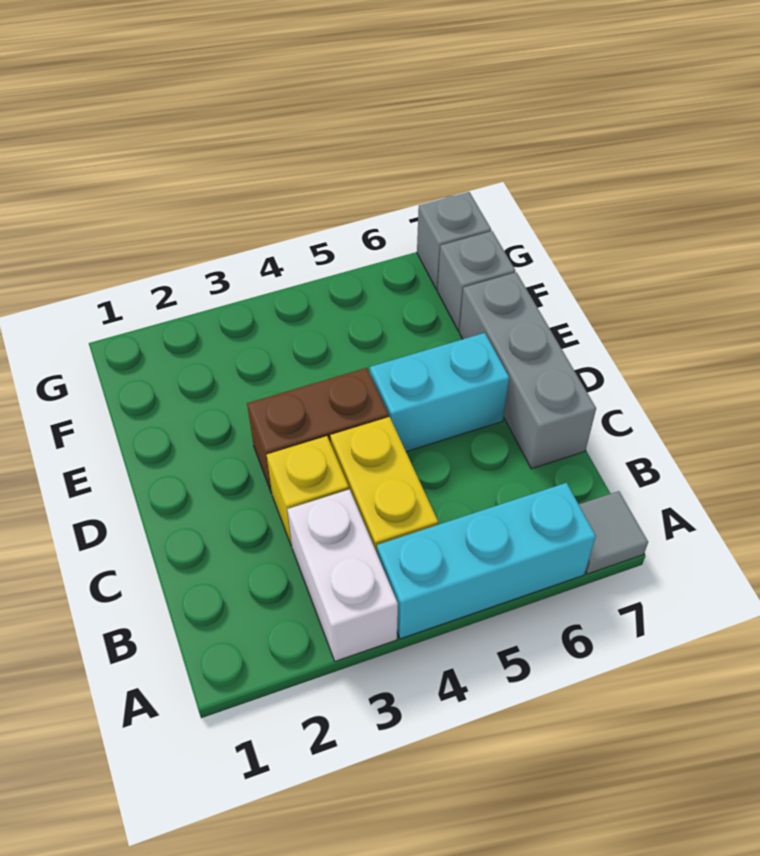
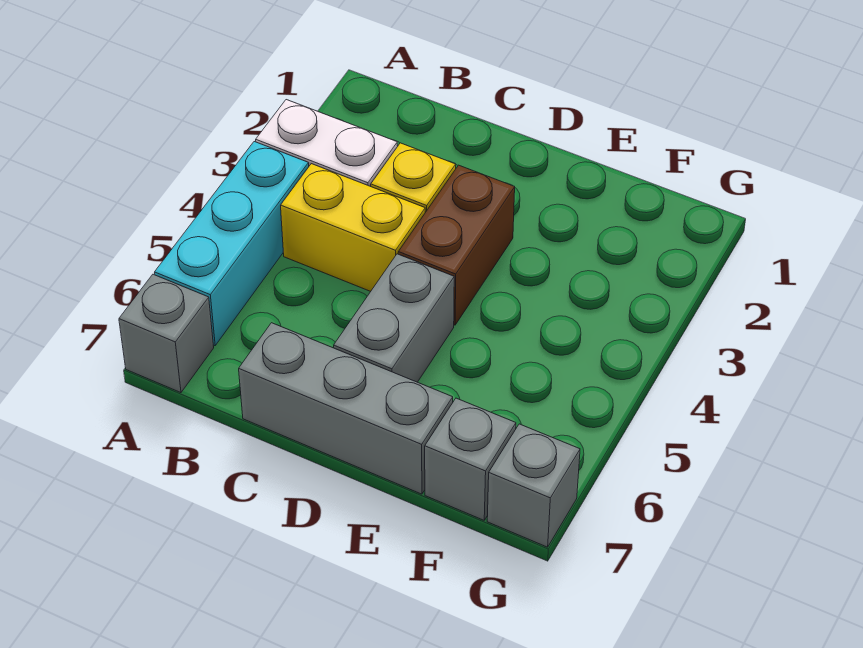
grey 1x1 tile [579,491,648,574] -> grey 1x1 brick [119,274,214,393]
cyan 1x2 brick [370,333,509,452] -> grey 1x2 brick [334,254,454,382]

